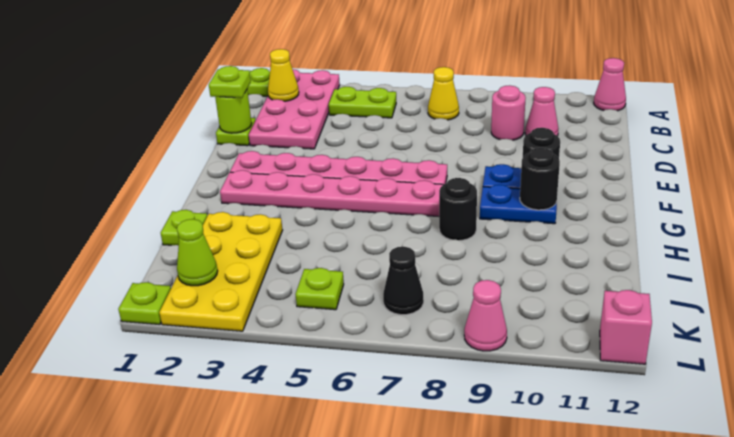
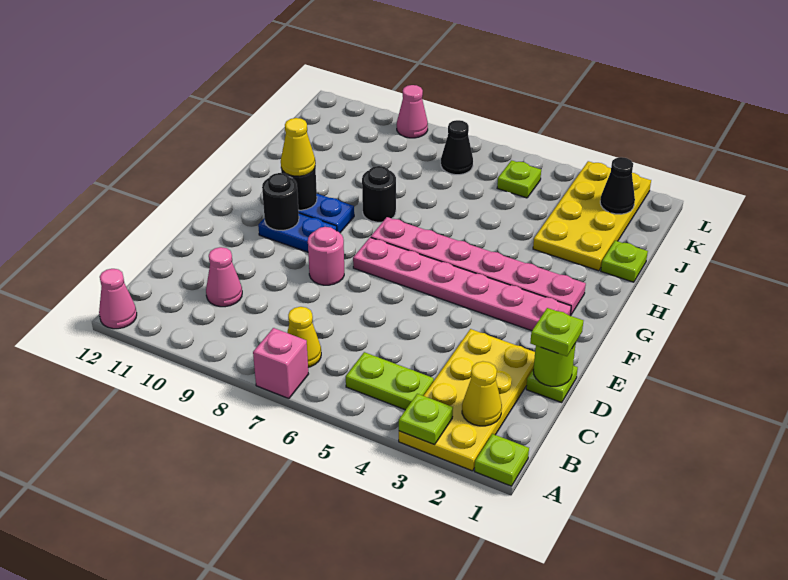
pink 2x4 plate [249,69,340,149] -> yellow 2x4 plate [399,329,535,471]
pink 1x1 round brick [491,85,526,140] -> pink 1x1 round brick moved to [308,227,344,285]
none -> yellow 1x1 cone [281,118,315,176]
lime 1x1 cone [177,219,218,286] -> black 1x1 cone [600,157,635,214]
lime 1x1 plate [118,282,171,325] -> lime 1x1 plate moved to [399,394,453,444]
pink 1x1 brick [600,290,652,364] -> pink 1x1 brick moved to [253,328,308,399]

